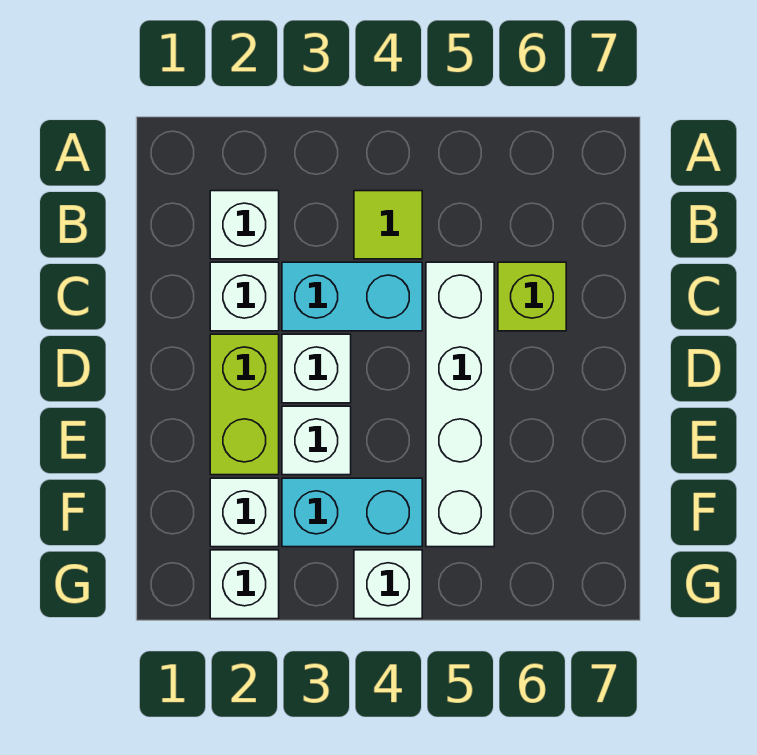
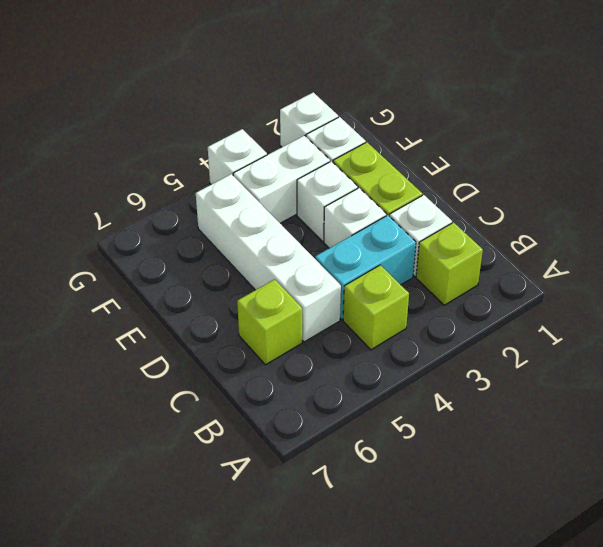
white 1x1 brick [210,191,279,259] -> lime 1x1 brick [416,222,483,305]
lime 1x1 tile [354,191,422,259] -> lime 1x1 brick [343,265,409,350]
cyan 1x2 brick [282,478,422,547] -> white 1x2 brick [233,136,330,223]

